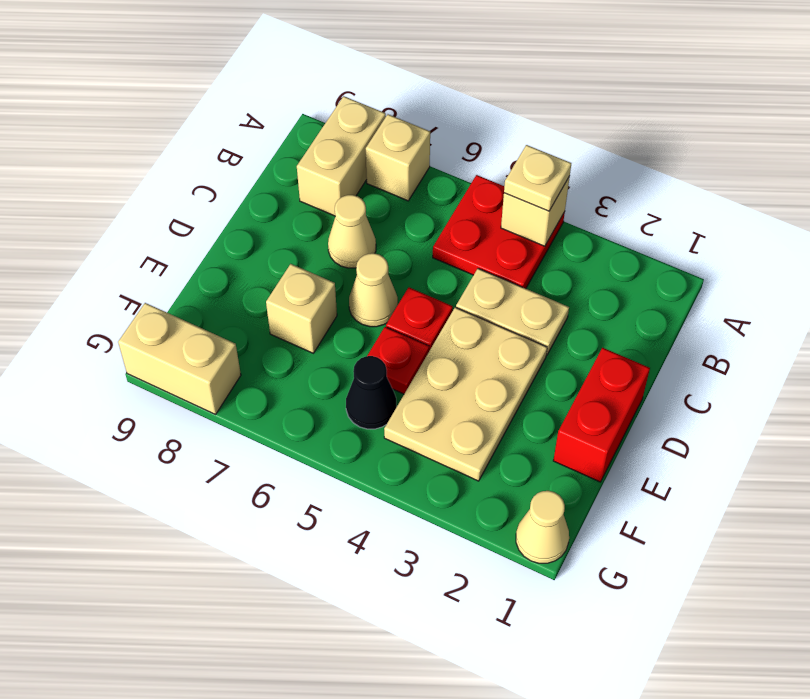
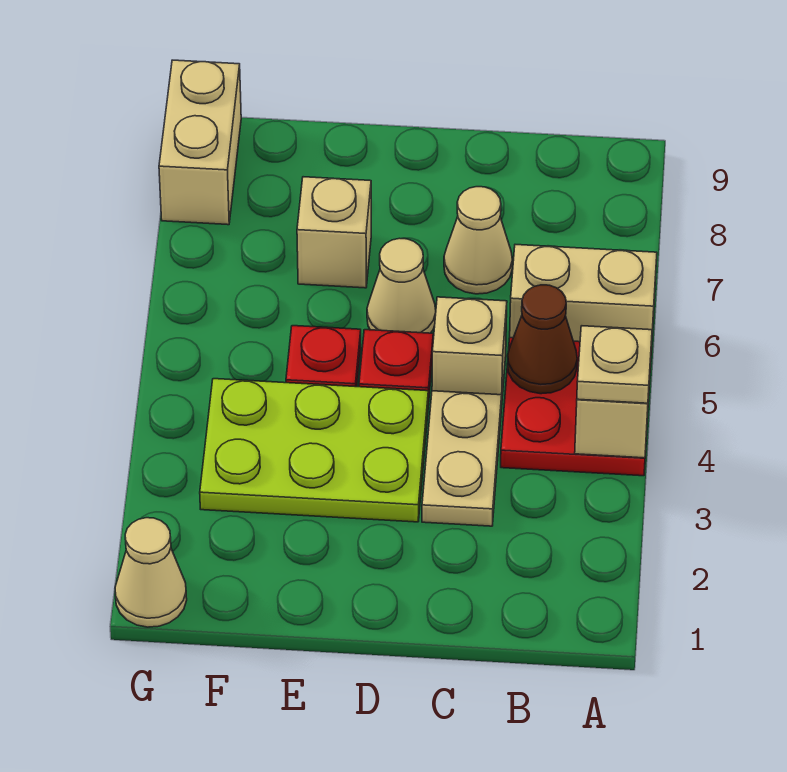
tan 1x1 brick [366,114,430,201] -> tan 1x1 brick moved to [432,297,507,409]
tan 1x2 brick [297,96,386,216] -> tan 1x2 brick moved to [510,245,657,345]
none -> brown 1x1 cone [507,285,577,394]
red 1x2 brick [553,348,650,482] -> none
tan 2x3 plate [384,307,547,481] -> lime 2x3 plate [200,379,428,522]
black 1x1 cone [346,356,396,429] -> none

